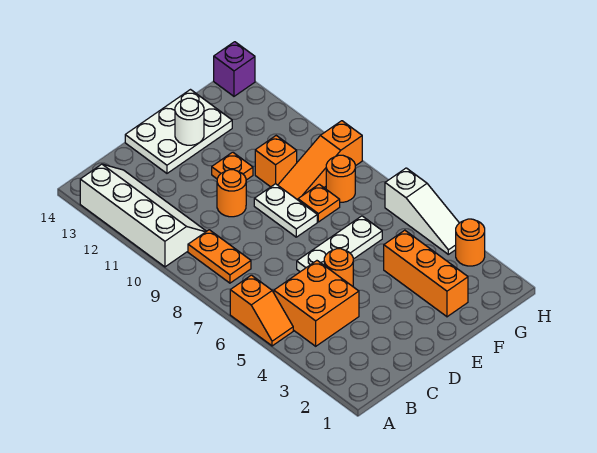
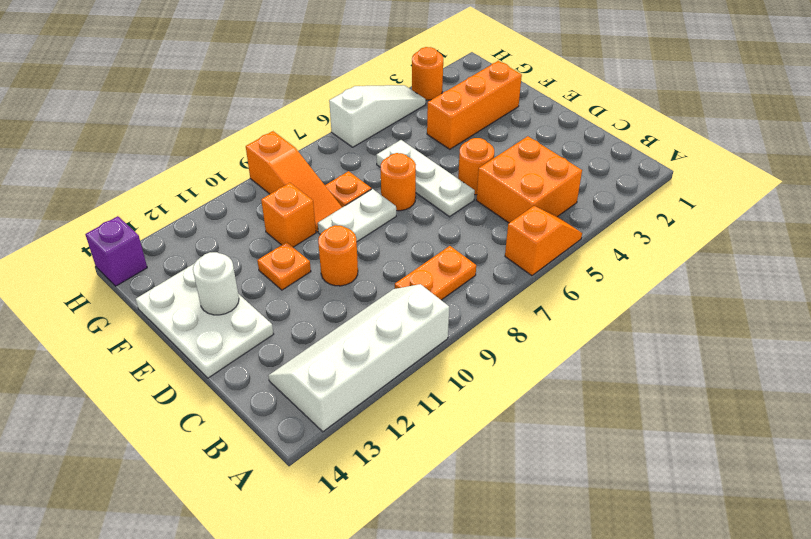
orange 1x1 round brick [326,155,355,202] -> orange 1x1 round brick moved to [381,153,416,211]

